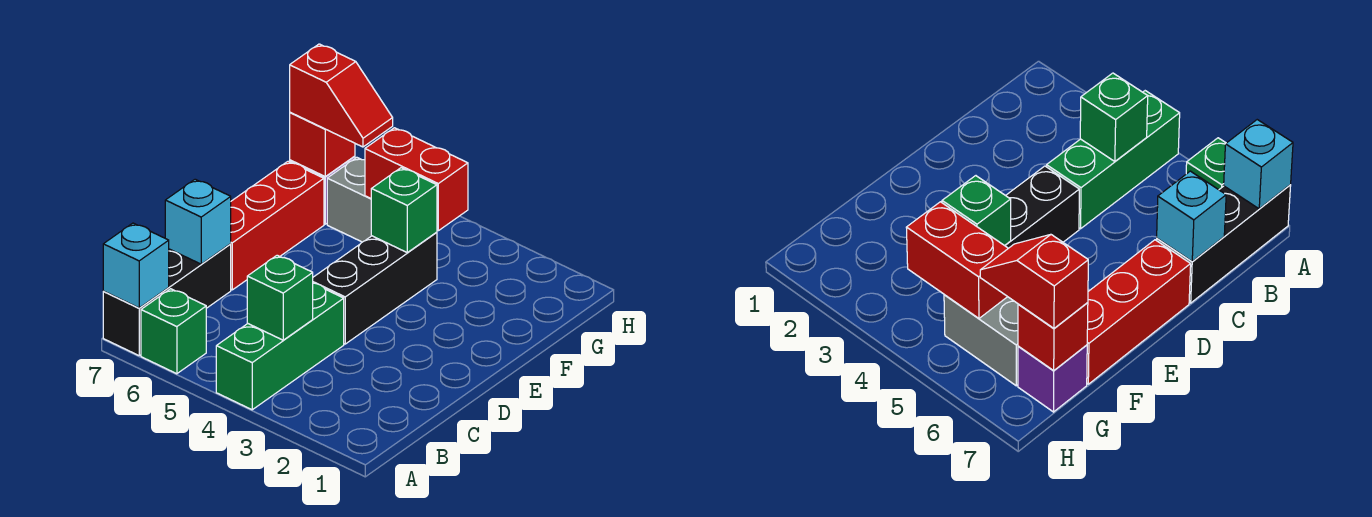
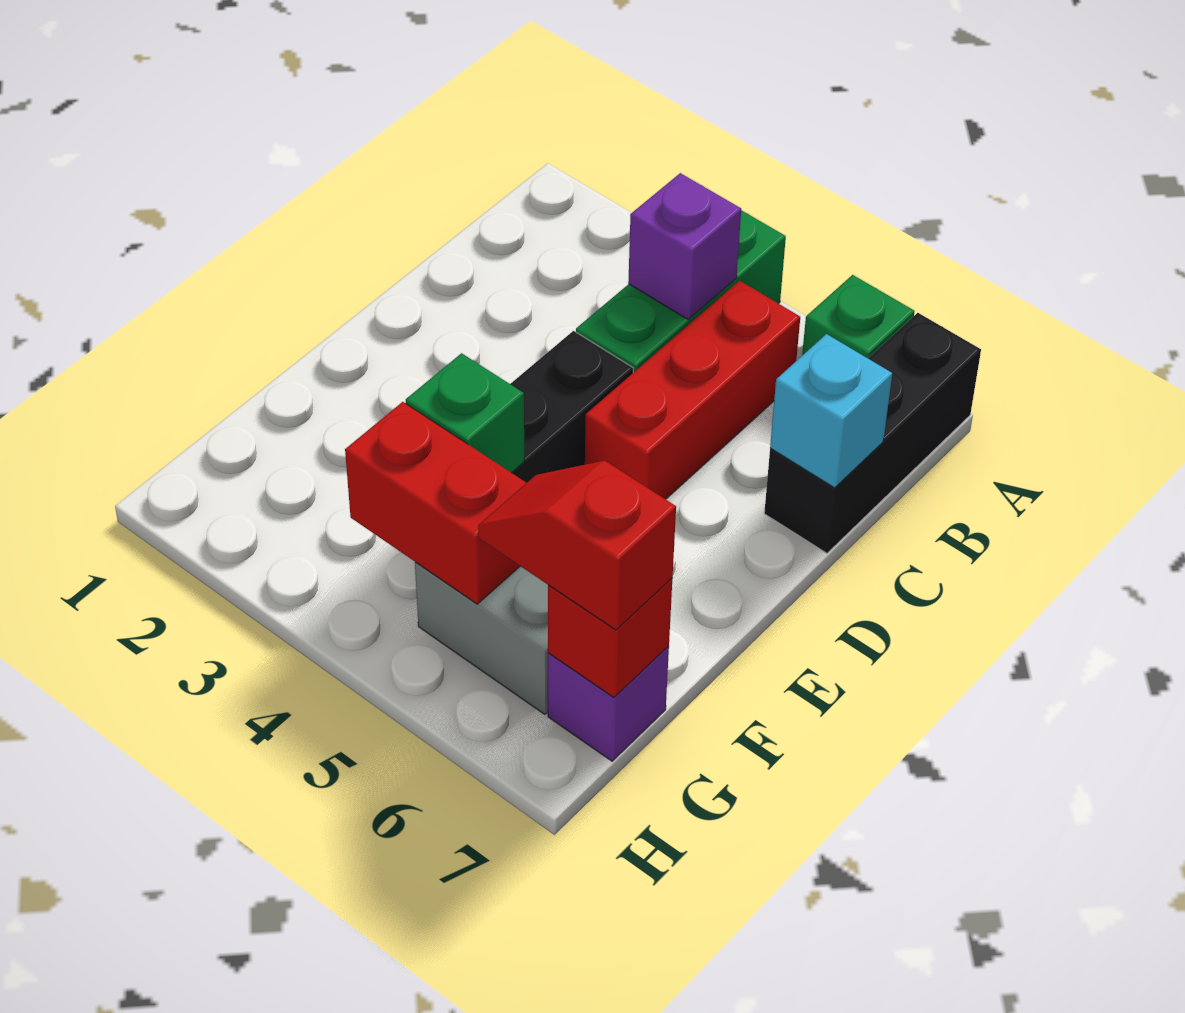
cyan 1x1 brick [103,223,169,308] -> none
green 1x1 brick [247,255,313,340] -> purple 1x1 brick [628,173,741,319]
red 1x3 brick [231,161,324,290] -> red 1x3 brick moved to [585,281,800,499]

